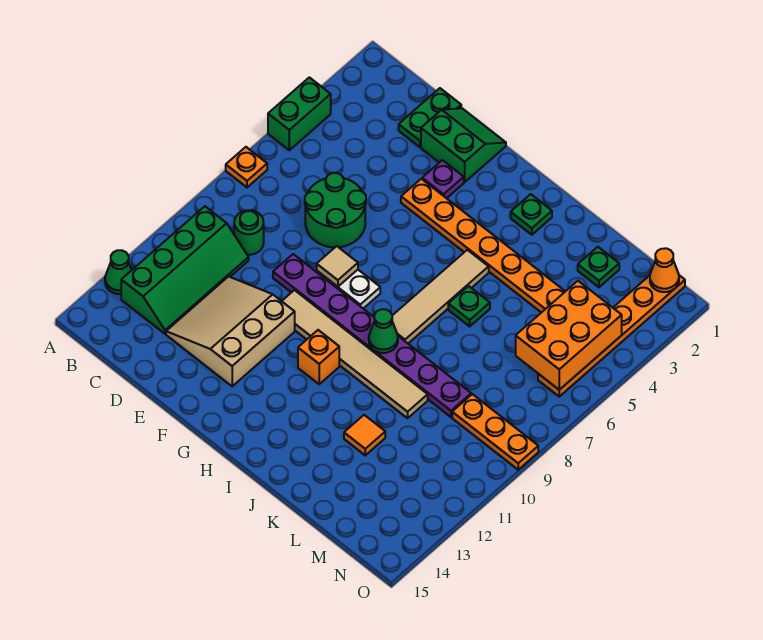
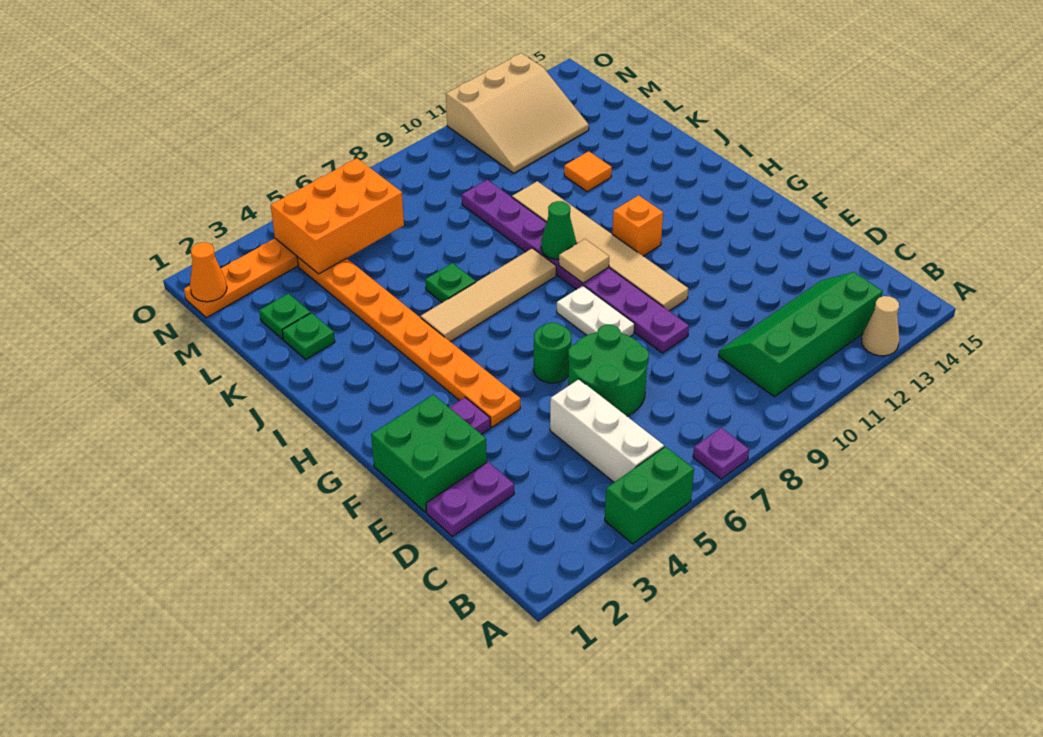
orange 1x1 plate [226,147,267,187] -> purple 1x1 plate [693,428,749,479]
green 1x1 cone [105,250,132,294] -> tan 1x1 cone [862,296,899,356]
none -> white 1x3 brick [550,379,664,482]
green 1x1 round brick [234,210,264,255] -> green 1x1 round brick moved to [534,323,571,383]
green 1x2 plate [399,88,461,147] -> purple 1x2 plate [426,462,514,536]
tan 3x3 slope [166,276,295,386] -> tan 3x3 slope moved to [446,53,589,173]
green 2x2 slope [421,108,506,182] -> green 2x2 brick [371,395,487,512]
tan 1x1 tile [317,246,358,287] -> tan 1x1 tile moved to [559,239,609,283]
green 1x1 plate [511,194,552,235] -> green 1x1 plate moved to [282,313,335,359]
orange 1x3 plate [452,394,538,470] -> none

